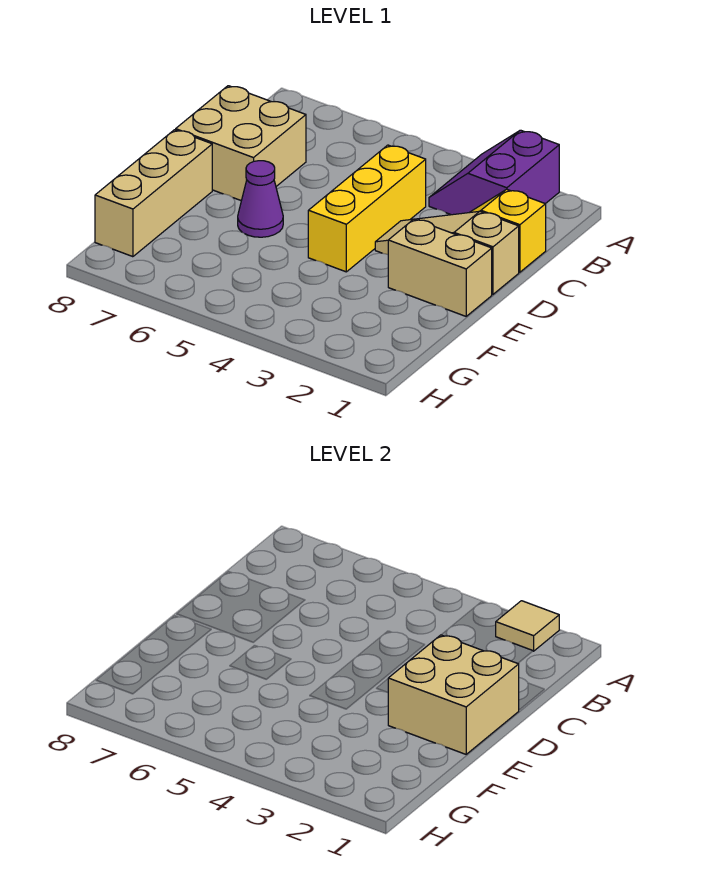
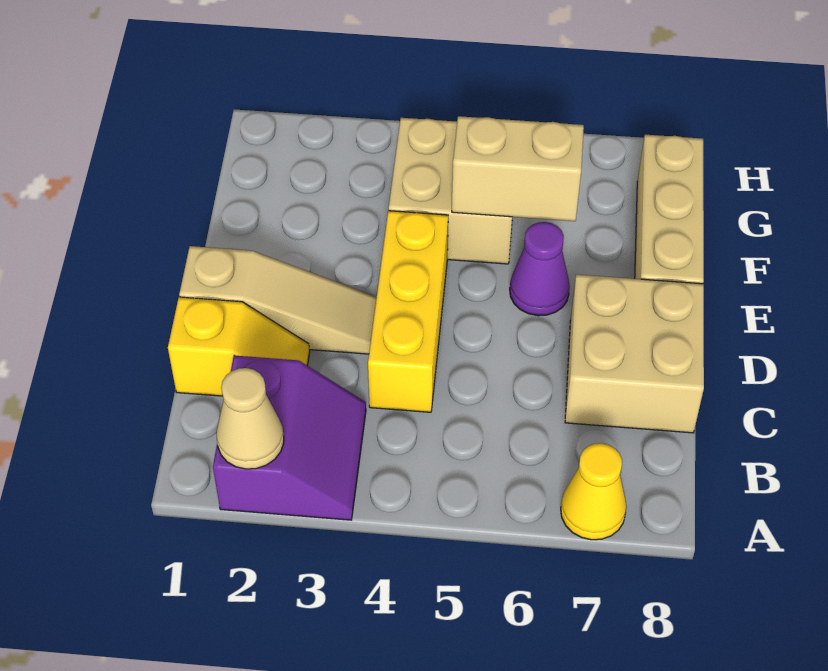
tan 1x1 tile [496,601,559,651] -> tan 1x1 cone [217,368,284,469]
none -> yellow 1x1 cone [561,443,627,540]
tan 2x2 brick [388,635,519,754] -> tan 2x2 brick moved to [389,118,512,264]
tan 1x2 brick [388,219,492,316] -> tan 1x2 brick moved to [452,116,584,221]

